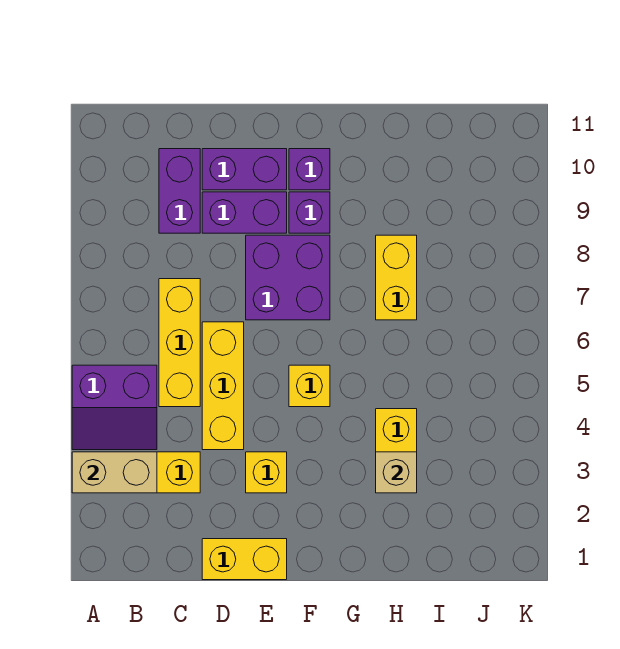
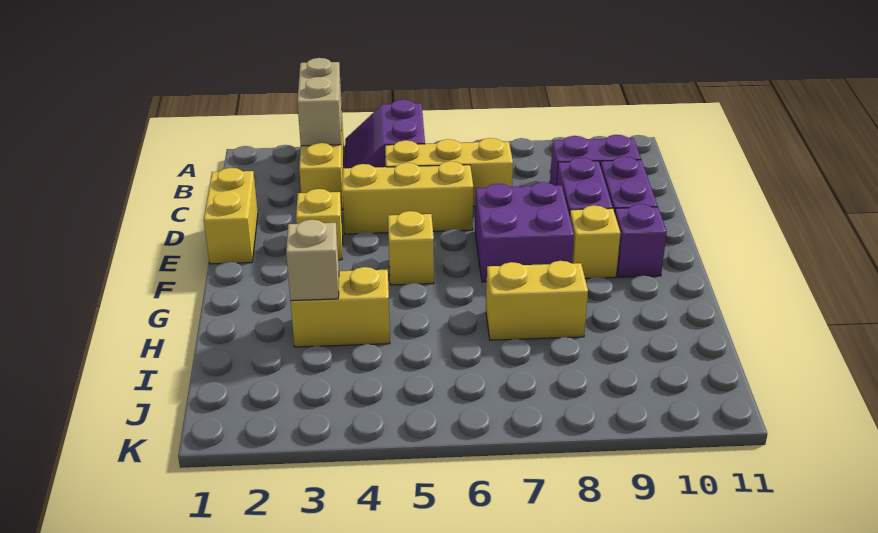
purple 1x1 brick [289,192,330,233] -> yellow 1x1 brick [570,205,620,279]

